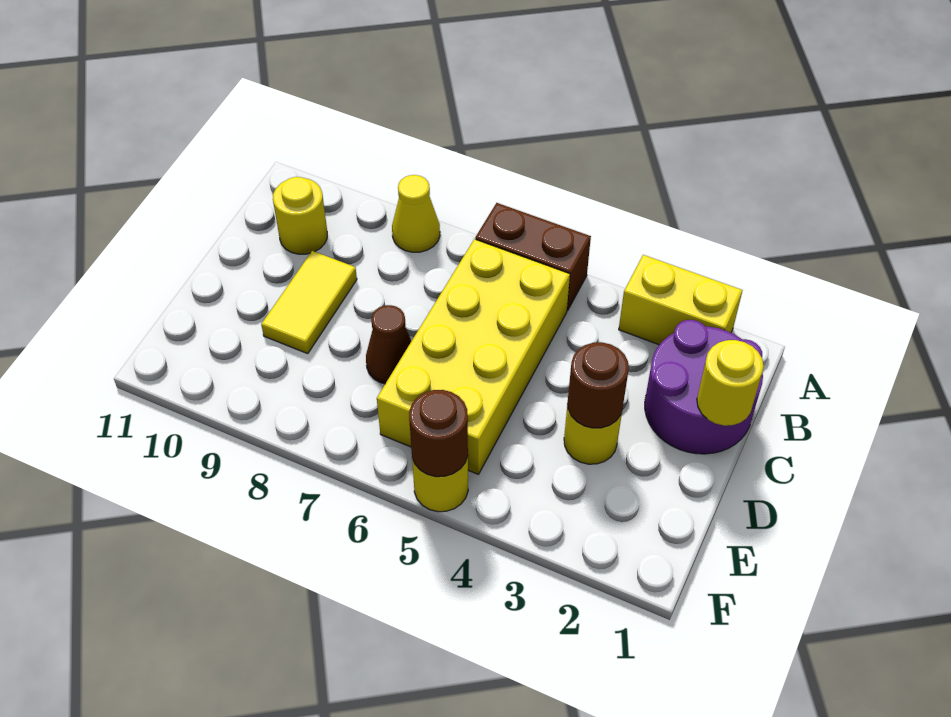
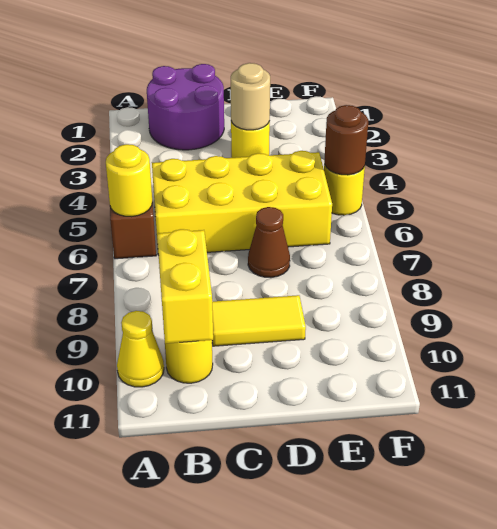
yellow 1x2 brick [619,255,743,345] -> yellow 1x2 brick moved to [157,229,213,343]
yellow 1x1 cone [392,175,440,252] -> yellow 1x1 cone moved to [117,311,164,387]
yellow 1x1 round brick [697,340,764,426] -> yellow 1x1 round brick moved to [106,144,152,217]
brown 1x1 round brick [568,342,629,428] -> tan 1x1 round brick [231,63,270,130]

